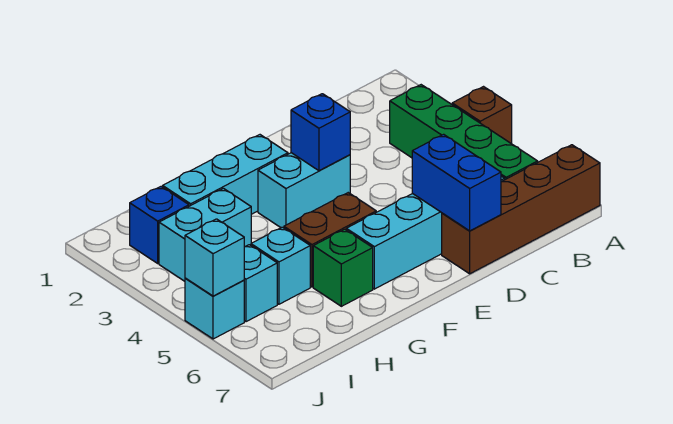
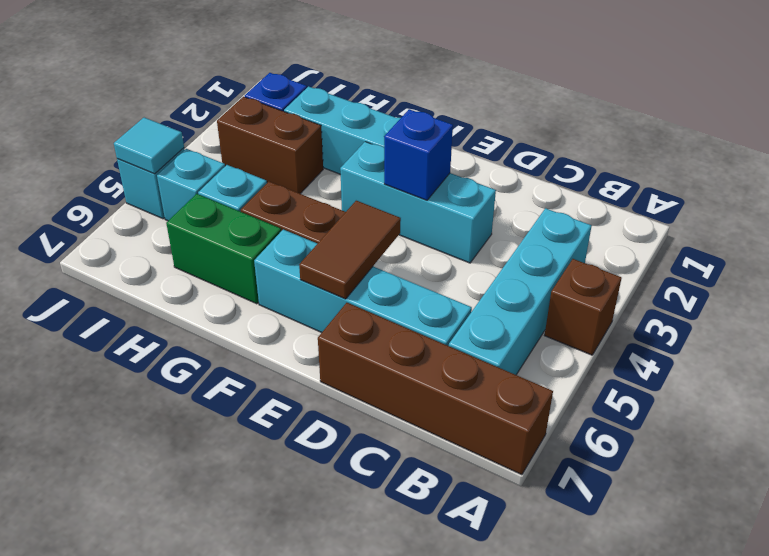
green 1x4 brick [390,85,538,180] -> cyan 1x4 brick [449,208,592,375]
blue 1x2 brick [412,134,501,231] -> none
cyan 1x2 brick [258,153,350,228] -> cyan 1x3 brick [340,142,496,263]
none -> brown 1x2 tile [299,201,401,299]
green 1x1 brick [313,229,373,306] -> green 1x2 brick [166,194,281,304]
cyan 1x2 brick [159,188,251,281] -> brown 1x2 brick [217,97,323,194]
cyan 1x1 brick [185,219,244,296] -> cyan 1x1 tile [114,118,184,174]

